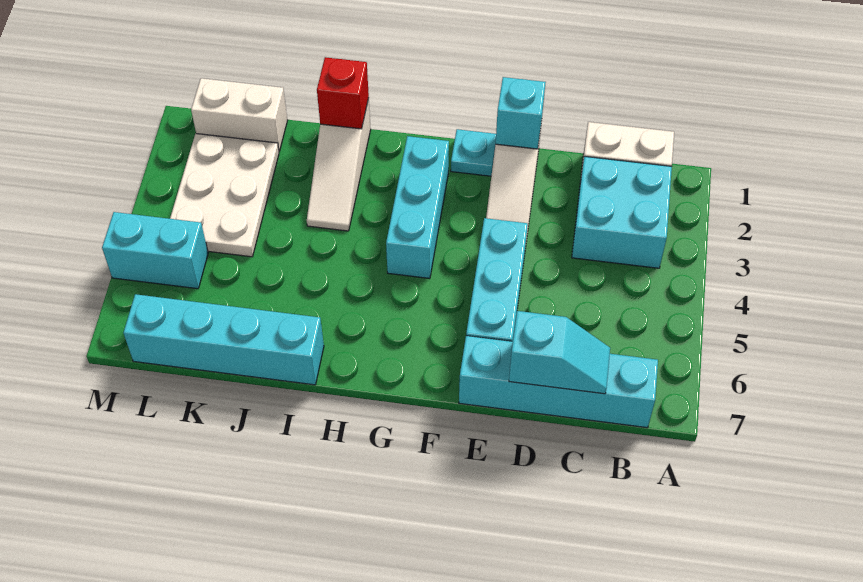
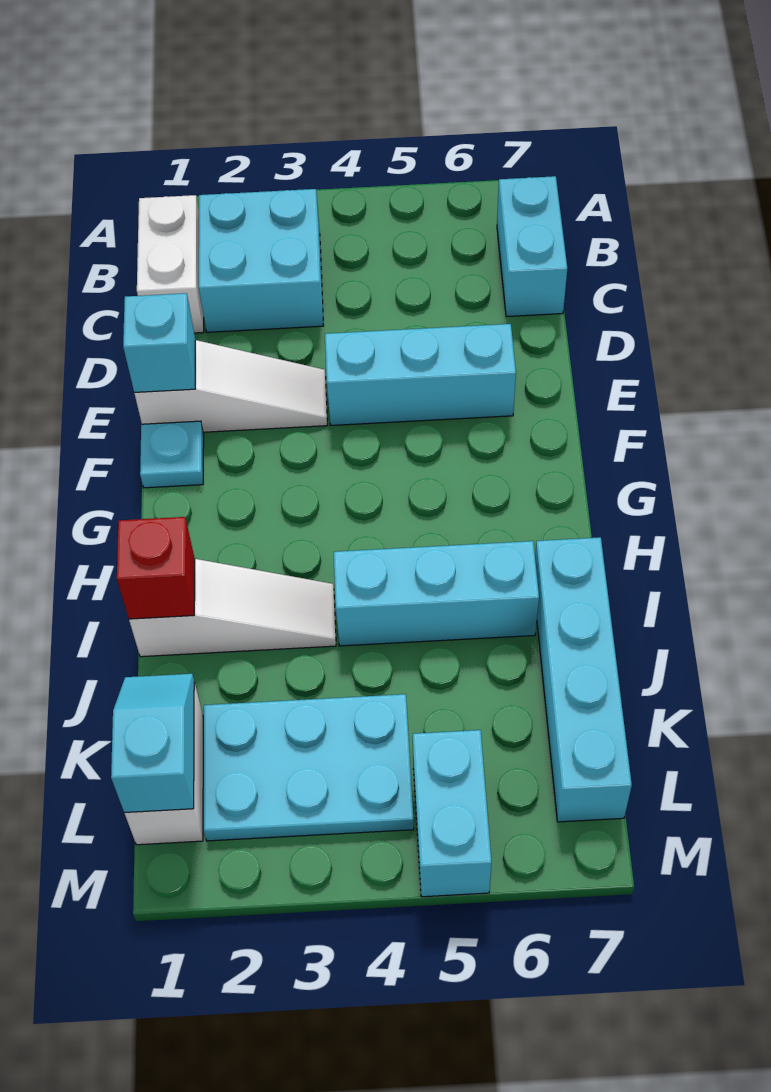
cyan 1x4 brick [459,336,658,428] -> cyan 1x2 brick [497,176,567,317]
cyan 1x2 slope [509,311,610,394] -> cyan 1x2 slope moved to [111,674,194,813]
cyan 1x3 brick [386,136,449,278] -> cyan 1x3 brick moved to [334,541,539,646]
white 2x3 plate [170,134,279,257] -> cyan 2x3 plate [204,694,414,841]

